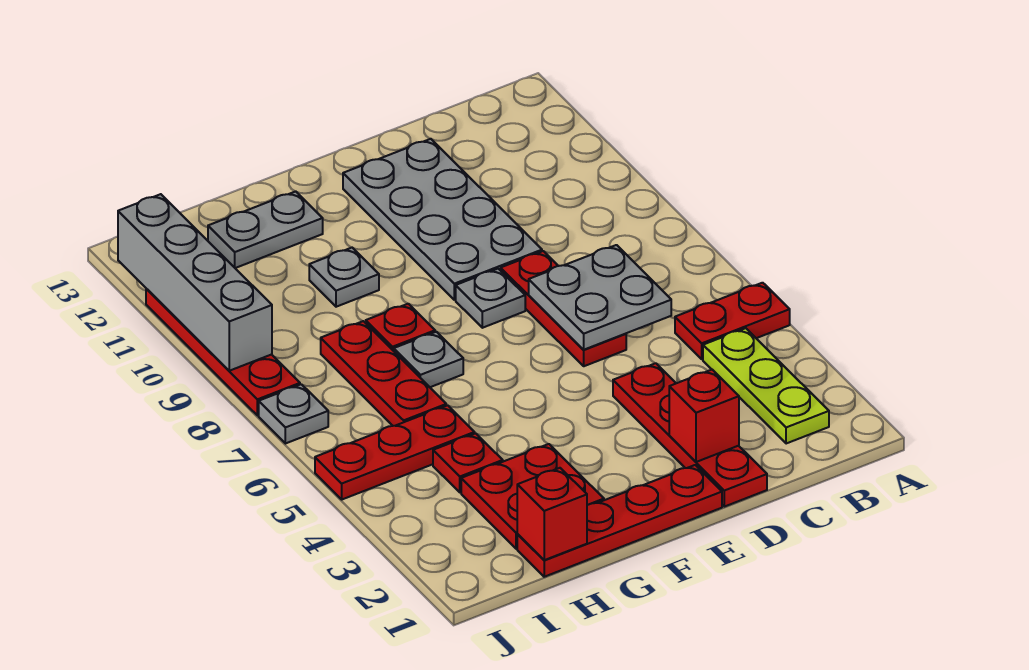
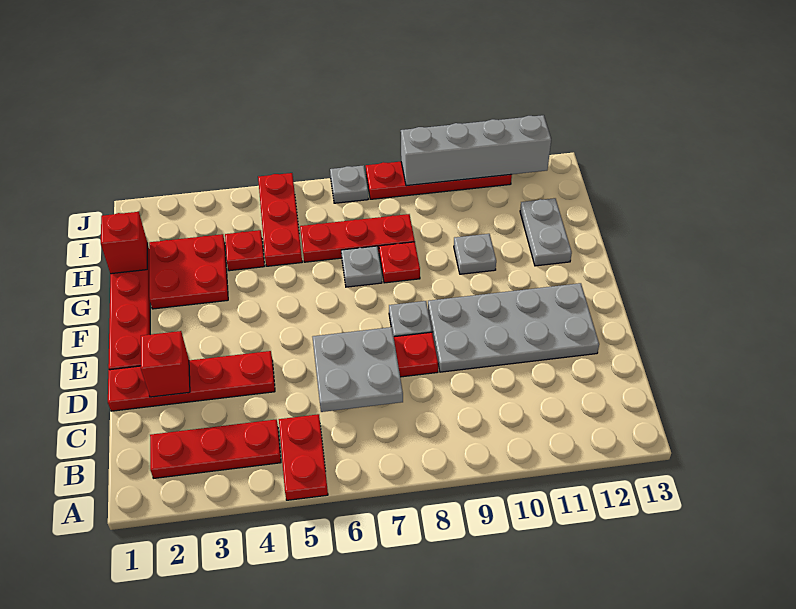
lime 1x3 plate [703,328,829,444] -> red 1x3 plate [150,420,281,478]

